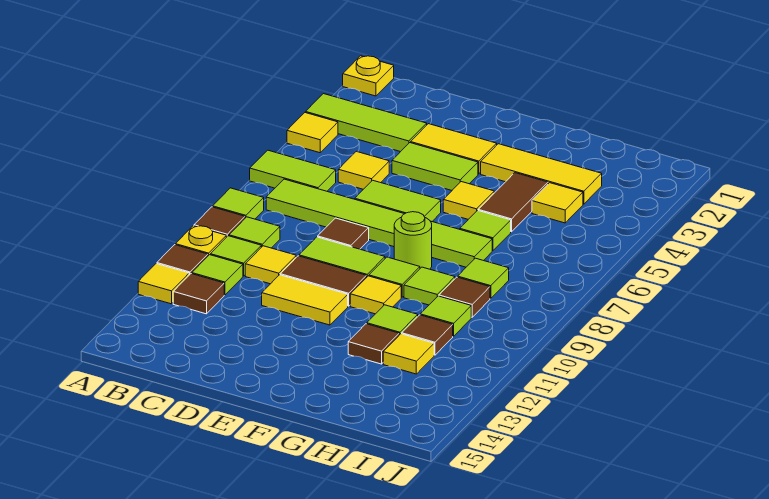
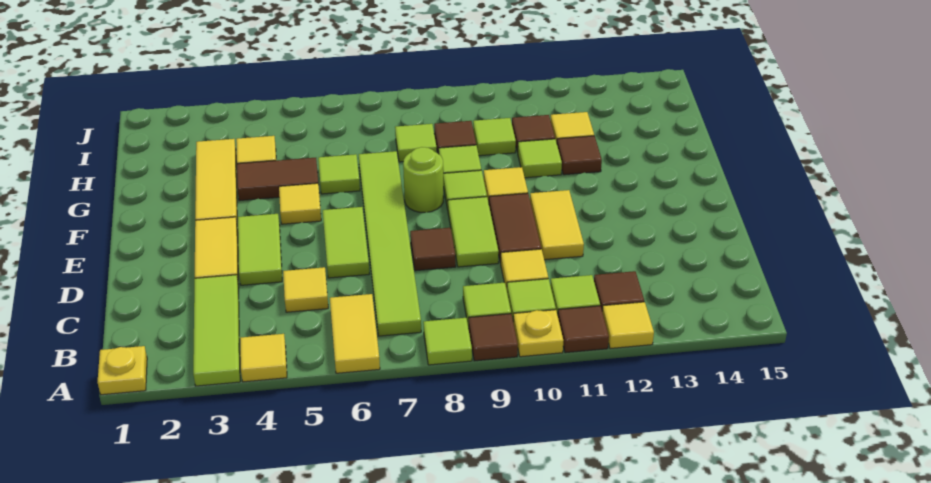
lime 1x2 tile [250,150,336,191] -> yellow 1x2 tile [330,294,380,373]

